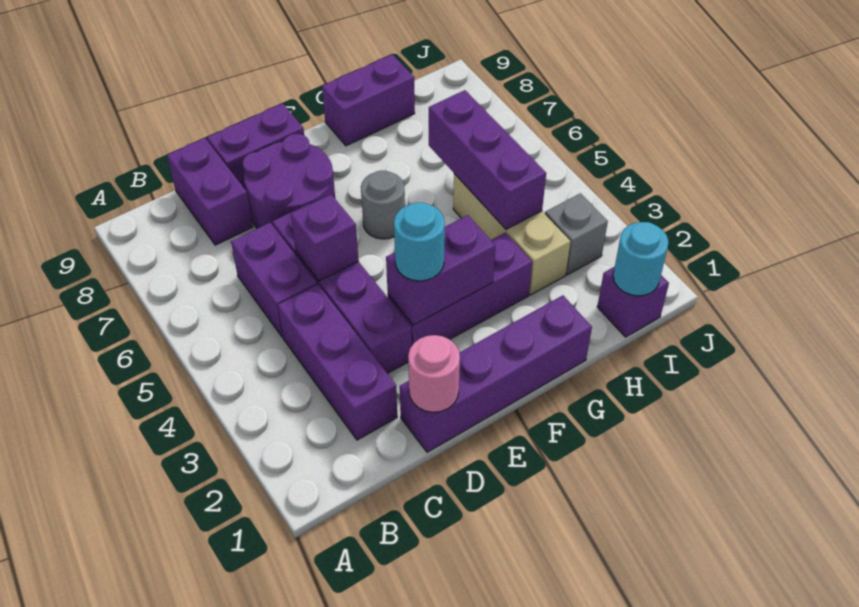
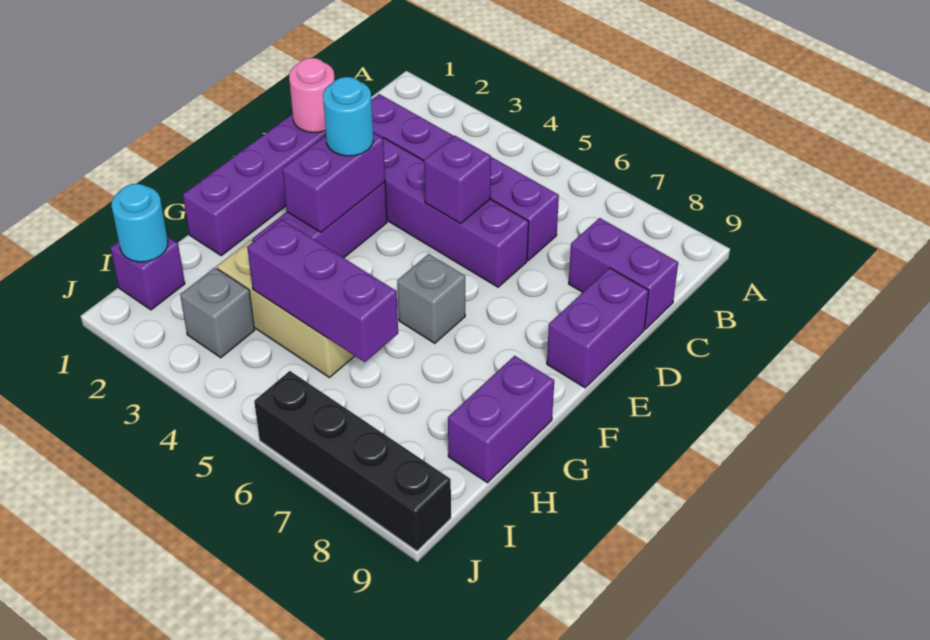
purple 2x2 round brick [243,134,335,228] -> none
grey 1x1 round brick [361,171,405,239] -> grey 1x1 brick [397,254,465,343]
none -> black 1x4 brick [254,371,451,551]

